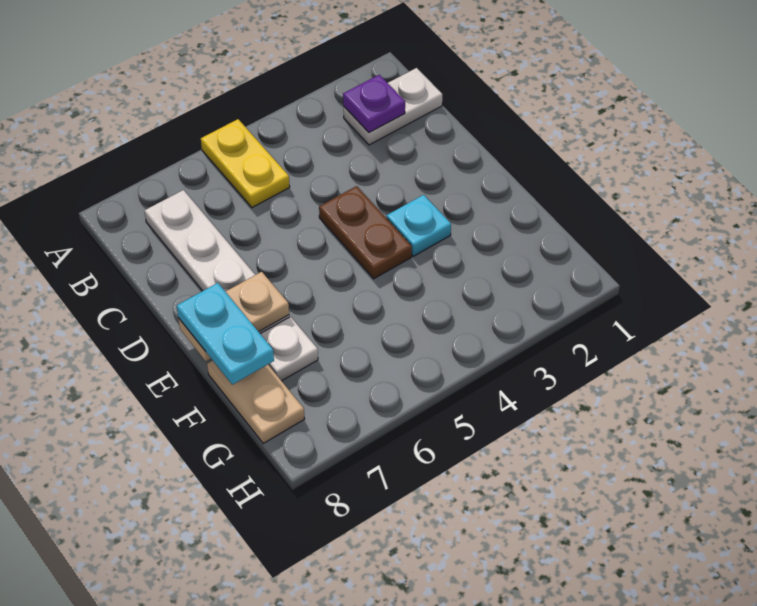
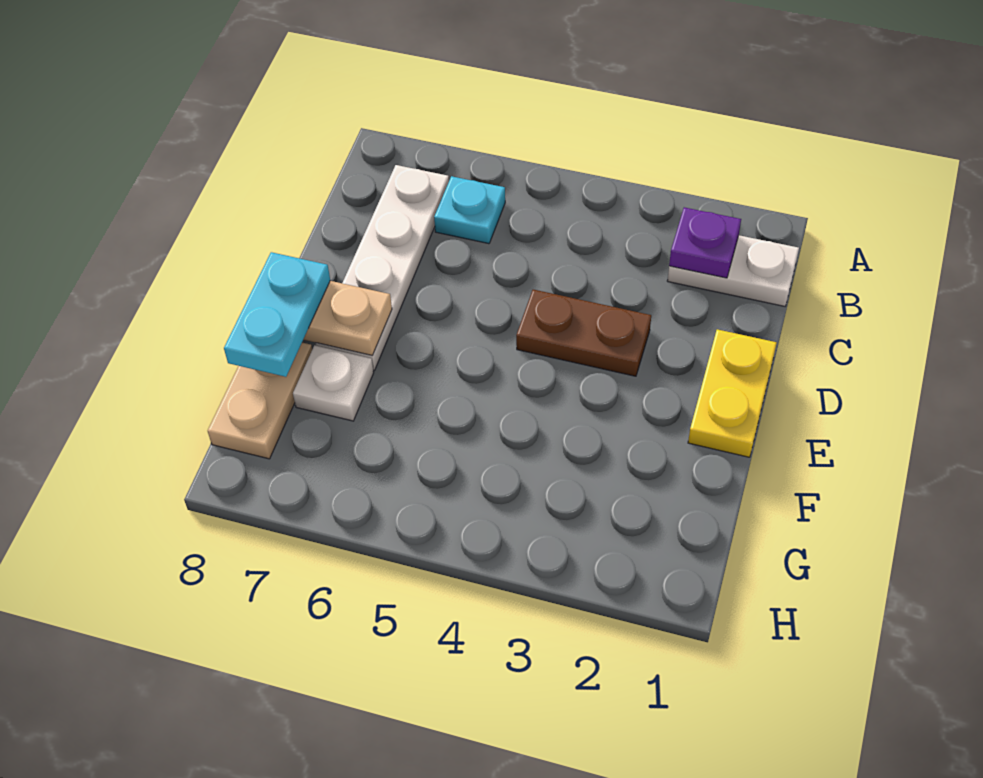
yellow 1x2 plate [201,119,290,208] -> yellow 1x2 plate moved to [688,329,777,457]
brown 1x2 plate [319,186,412,279] -> brown 1x2 plate turned to [516,290,651,376]
cyan 1x1 plate [386,195,451,256] -> cyan 1x1 plate moved to [434,176,505,244]

